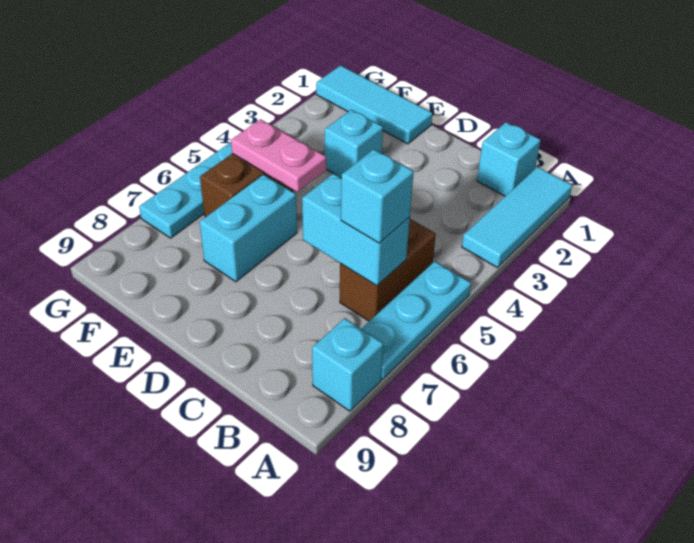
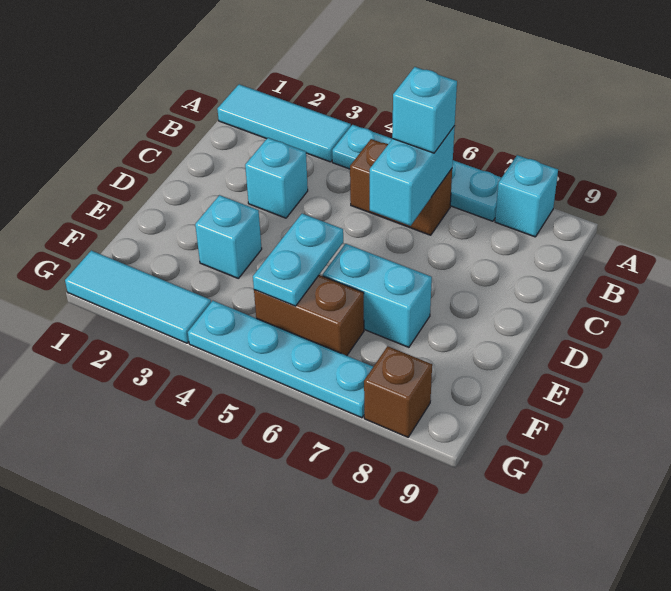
cyan 1x3 plate [361,261,471,379] -> cyan 1x4 plate [332,125,502,221]
cyan 1x1 brick [477,122,541,196] -> cyan 1x1 brick moved to [245,138,308,218]
cyan 1x3 tile [316,65,432,144] -> cyan 1x3 tile turned to [65,250,211,343]
pink 1x2 plate [231,119,326,192] -> cyan 1x2 plate [253,214,343,306]
none -> brown 1x1 brick [364,346,432,437]

